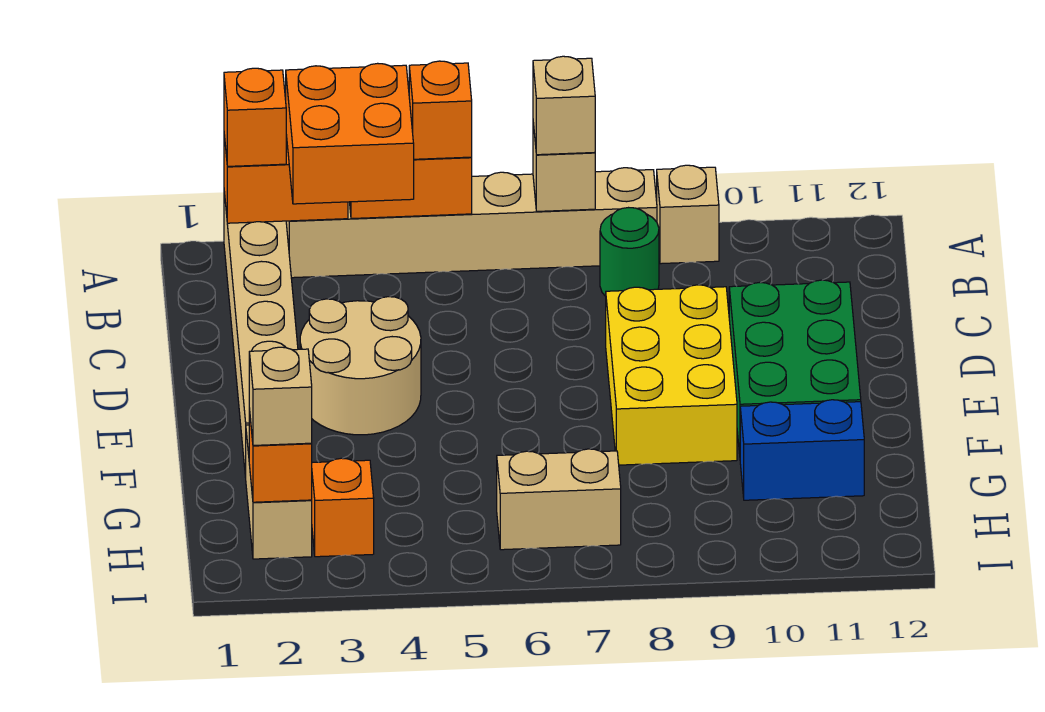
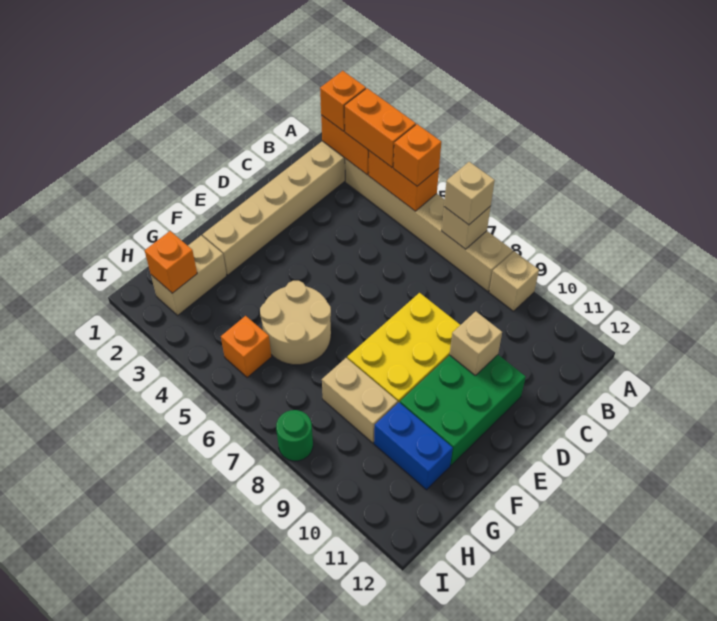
orange 2x2 brick [286,63,414,204] -> orange 1x2 brick [344,88,416,167]
green 1x1 round brick [600,208,659,296] -> green 1x1 round brick moved to [276,410,313,461]
tan 2x2 round brick [300,297,421,435] -> tan 2x2 round brick moved to [260,281,331,365]
tan 1x1 brick [249,347,312,445] -> tan 1x1 brick moved to [450,311,502,375]
orange 1x1 brick [312,458,374,557] -> orange 1x1 brick moved to [221,316,271,377]
tan 1x2 brick [497,449,621,550] -> tan 1x2 brick moved to [322,358,398,443]

